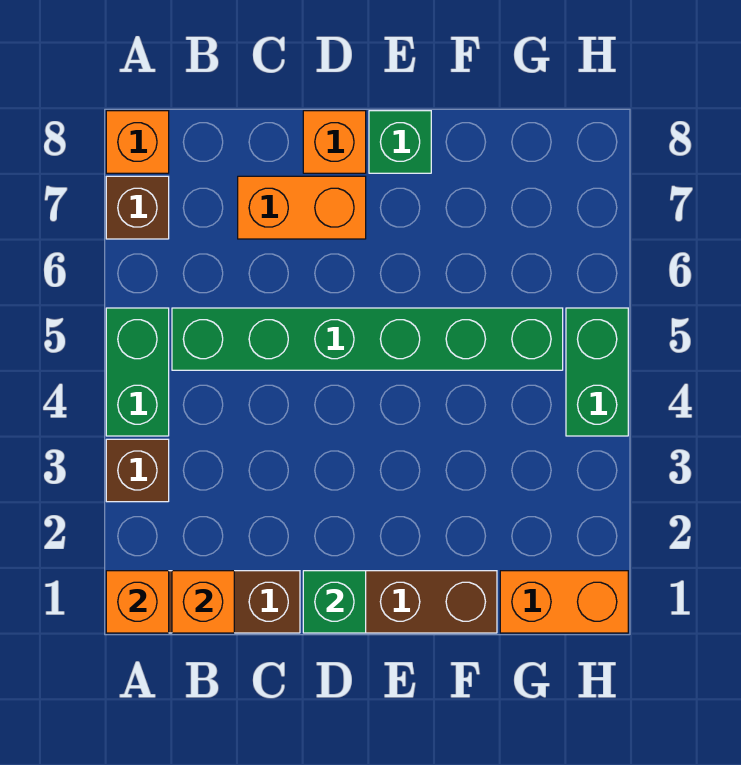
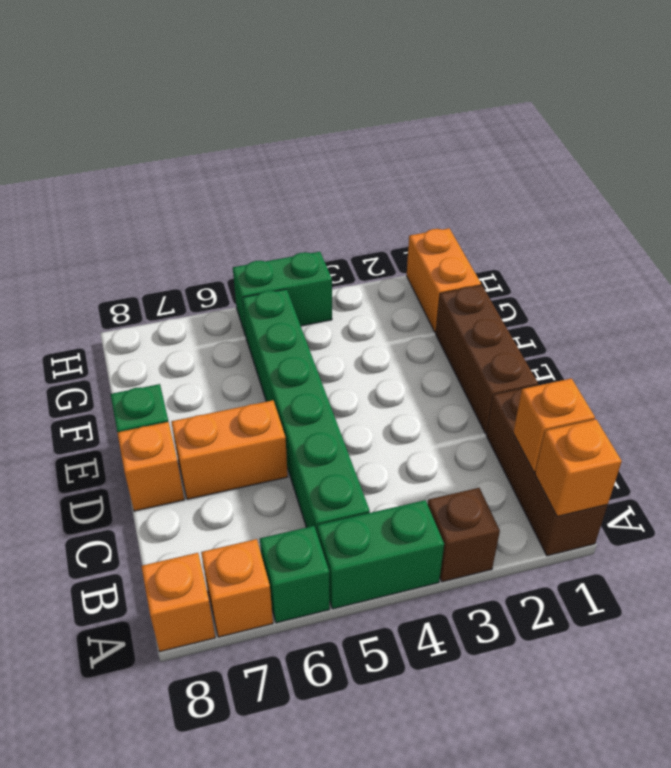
brown 1x1 brick [106,176,169,239] -> orange 1x1 brick [201,539,273,637]
orange 1x2 brick [238,176,366,239] -> orange 1x2 brick turned to [171,400,288,499]
green 1x1 brick [303,571,366,633] -> green 1x1 brick moved to [260,526,330,623]

